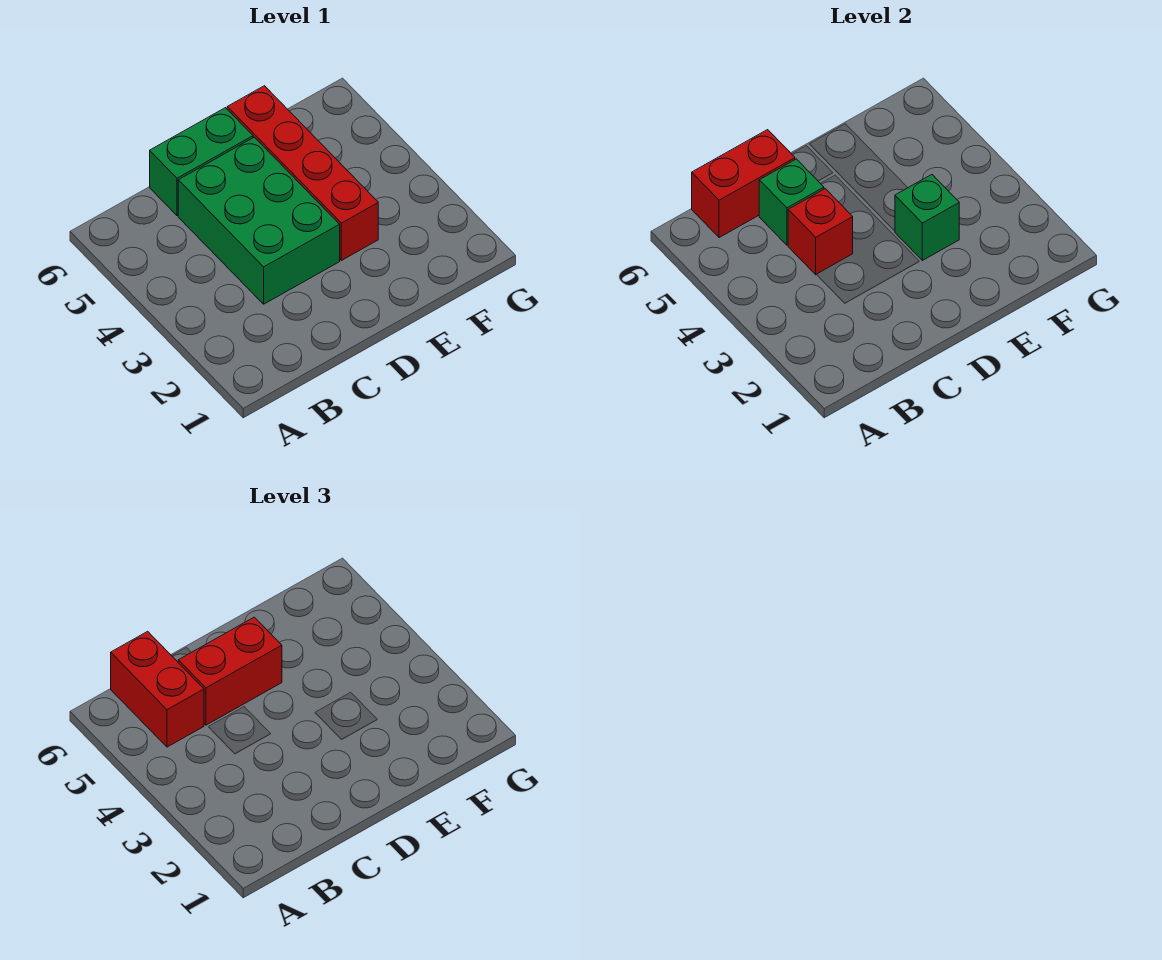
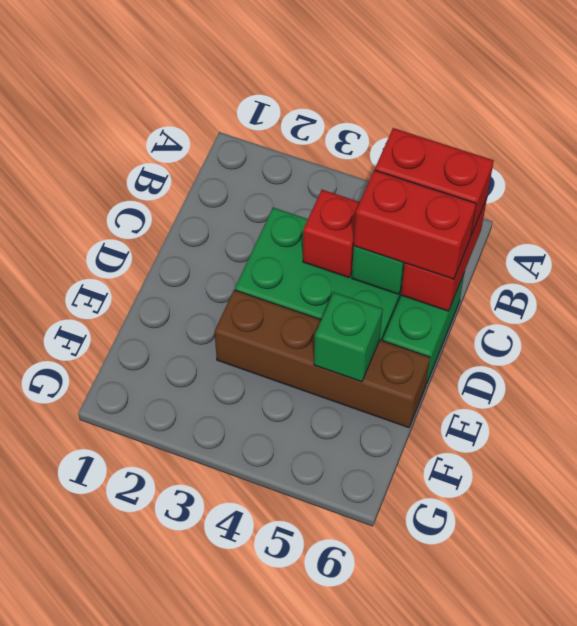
red 1x2 brick [178,617,282,725] -> red 1x2 brick turned to [354,170,476,279]
red 1x4 brick [227,86,378,260] -> brown 1x4 brick [215,290,430,428]
green 1x1 brick [895,175,959,260] -> green 1x1 brick moved to [314,292,383,382]

